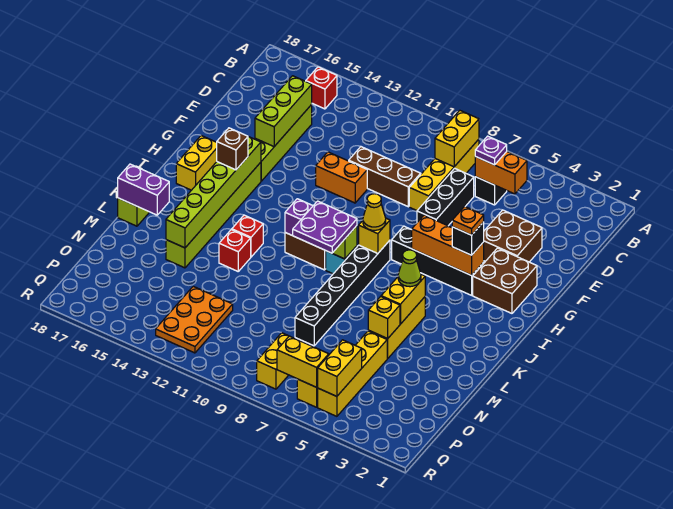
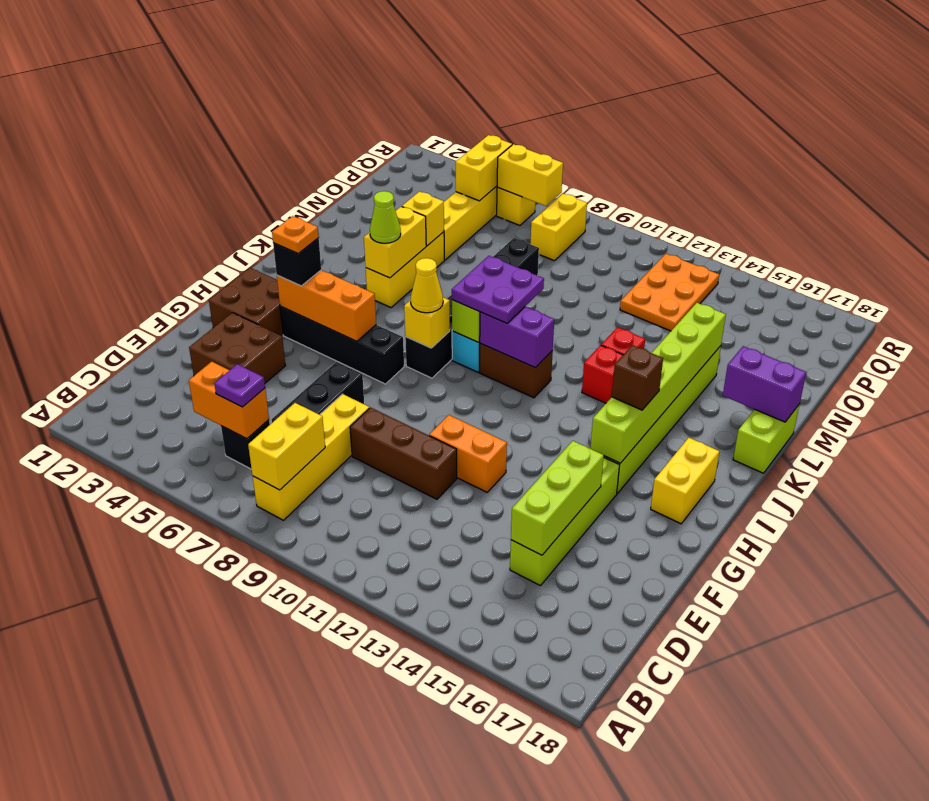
red 1x1 brick [306,67,337,109] -> none

